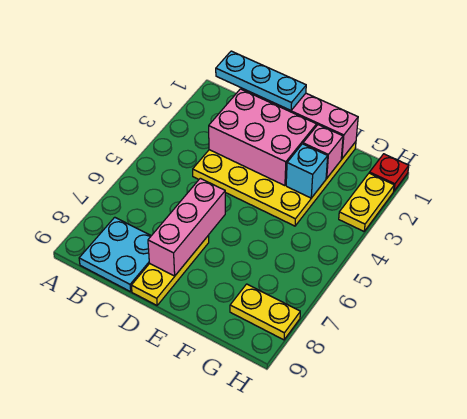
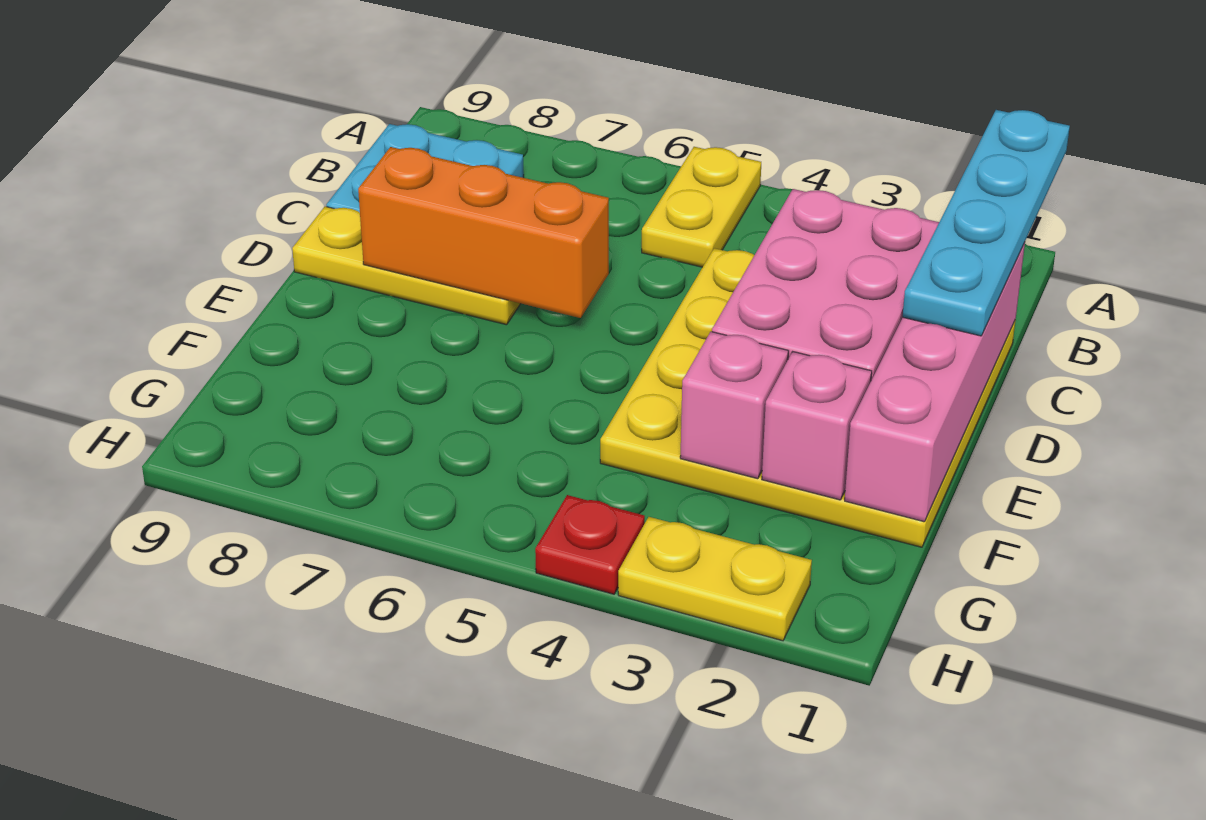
cyan 1x3 plate [216,51,306,111] -> cyan 1x4 plate [903,110,1070,336]
pink 1x3 brick [148,178,225,276] -> orange 1x3 brick [358,147,609,318]
cyan 1x1 brick [286,144,328,198] -> pink 1x1 brick [680,332,788,479]
yellow 1x2 plate [230,284,300,340] -> yellow 1x2 plate moved to [642,147,761,267]
red 1x1 plate [370,154,409,191] -> red 1x1 plate moved to [535,495,645,594]

